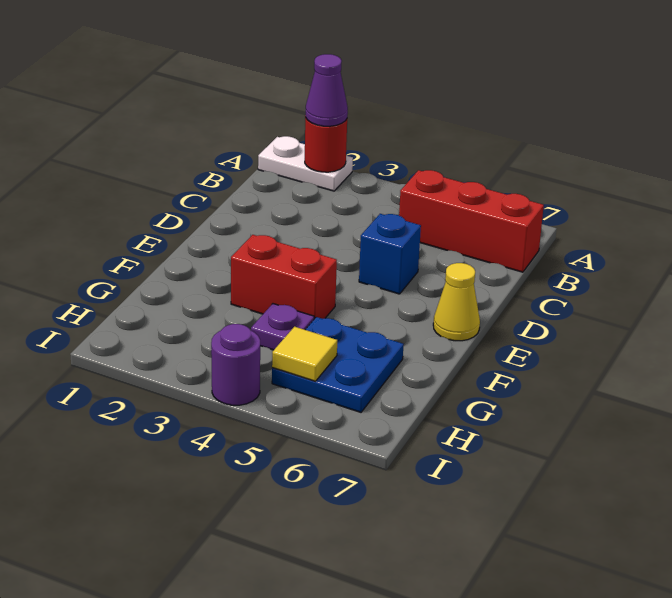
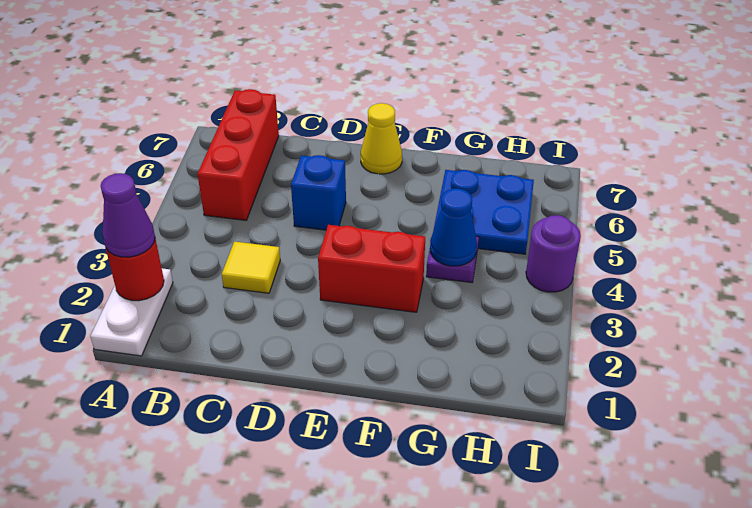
red 1x2 brick [231,235,337,319] -> red 1x2 brick turned to [318,225,425,312]
none -> blue 1x1 cone [430,188,477,266]
yellow 1x1 tile [272,327,337,381] -> yellow 1x1 tile moved to [222,241,280,293]

